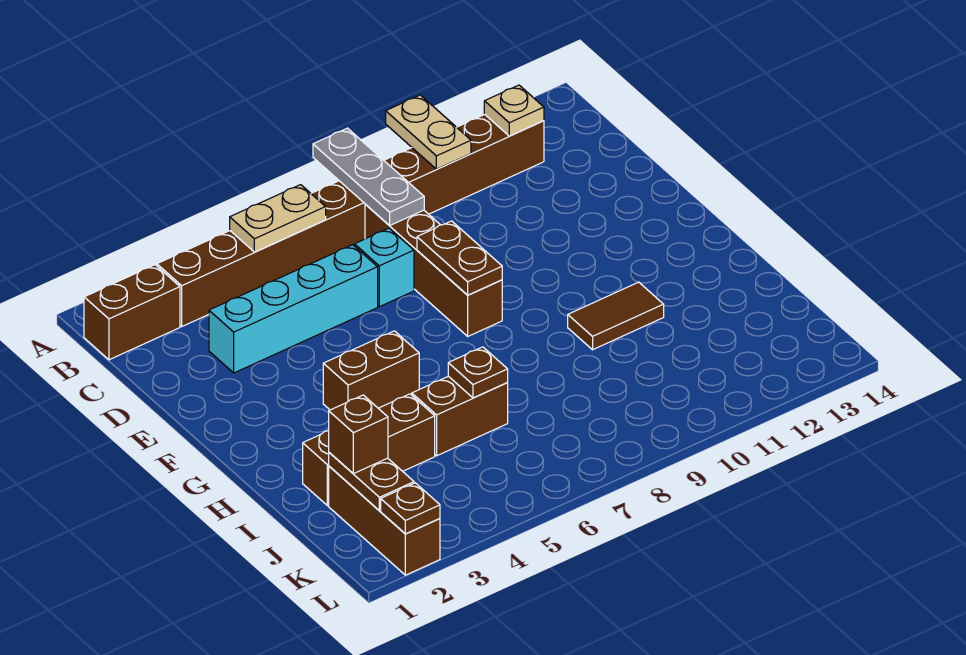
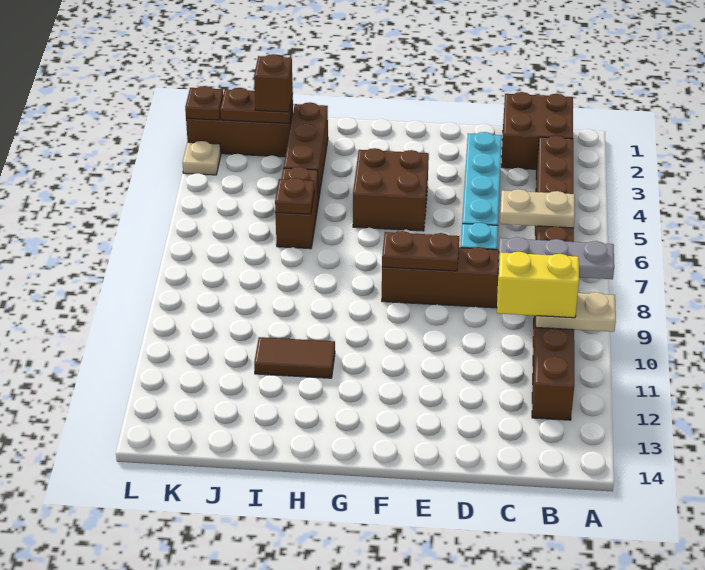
brown 1x2 brick [84,265,180,360] -> brown 2x2 brick [501,92,573,169]
tan 1x2 plate [230,185,326,252] -> tan 1x2 plate turned to [500,189,575,228]
none -> yellow 1x2 brick [497,252,579,318]
tan 1x1 plate [484,85,544,136] -> tan 1x1 plate moved to [183,141,221,175]
brown 1x2 brick [323,331,419,410] -> brown 2x2 brick [353,148,429,231]
brown 1x2 tile [568,282,664,350] -> brown 1x2 tile turned to [254,337,335,378]

